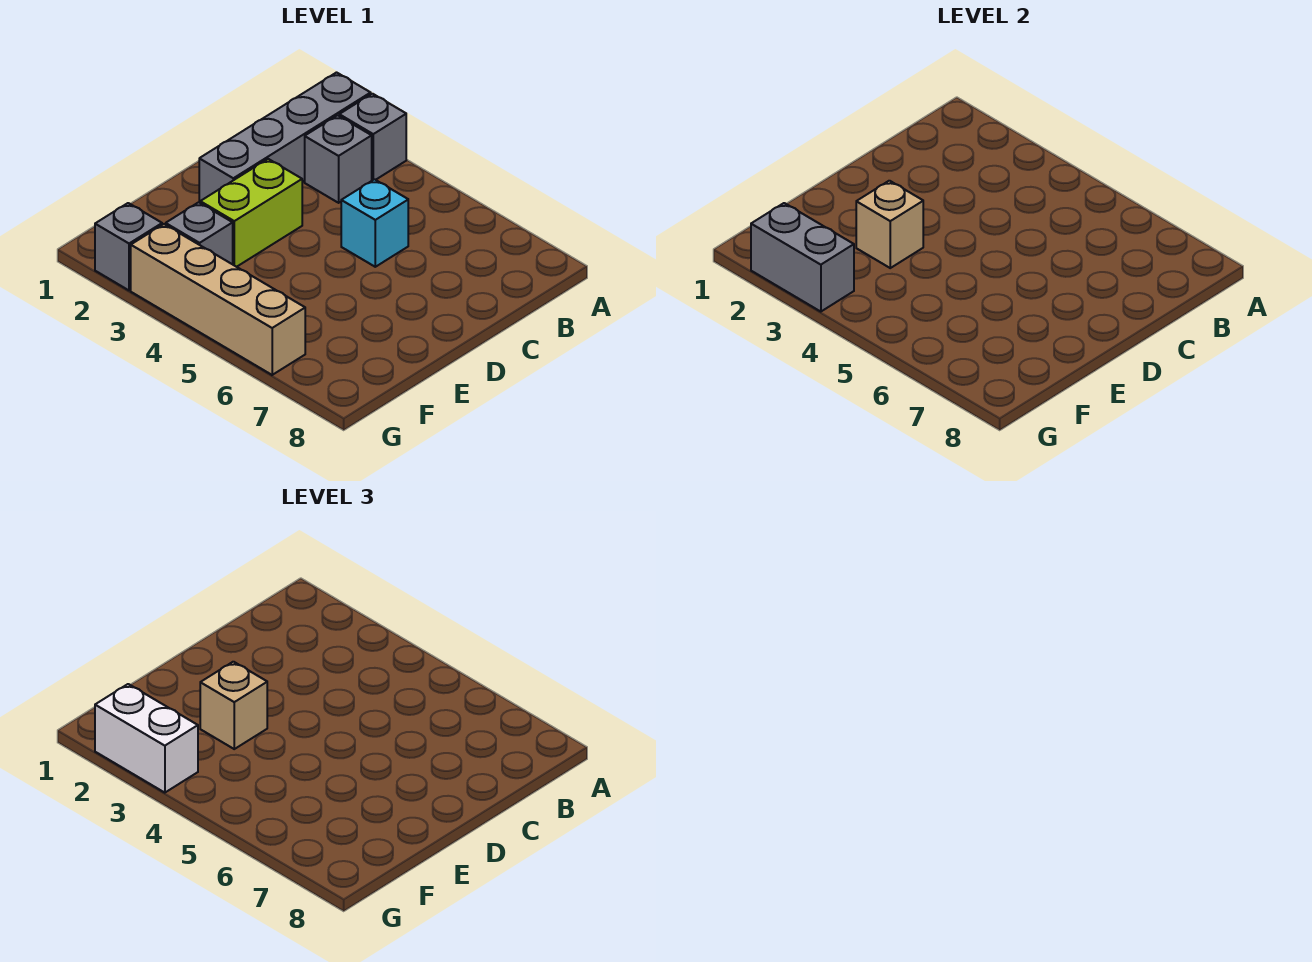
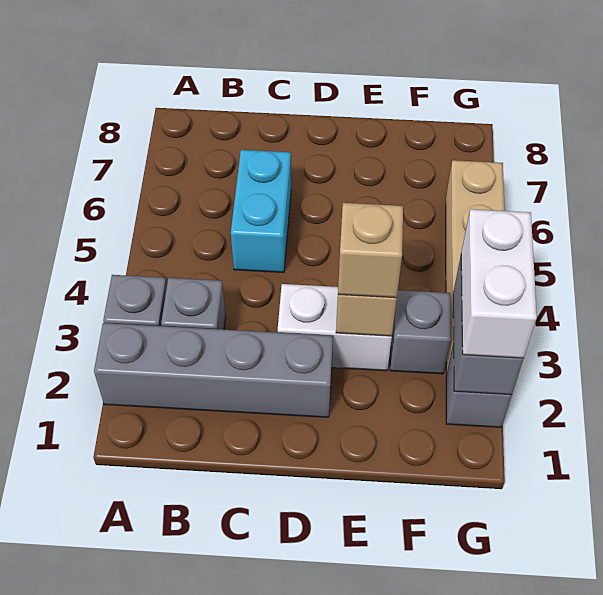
cyan 1x1 brick [341,179,408,267] -> cyan 1x2 brick [231,150,291,273]
lime 1x2 brick [200,159,302,267] -> white 1x2 brick [278,284,392,371]

